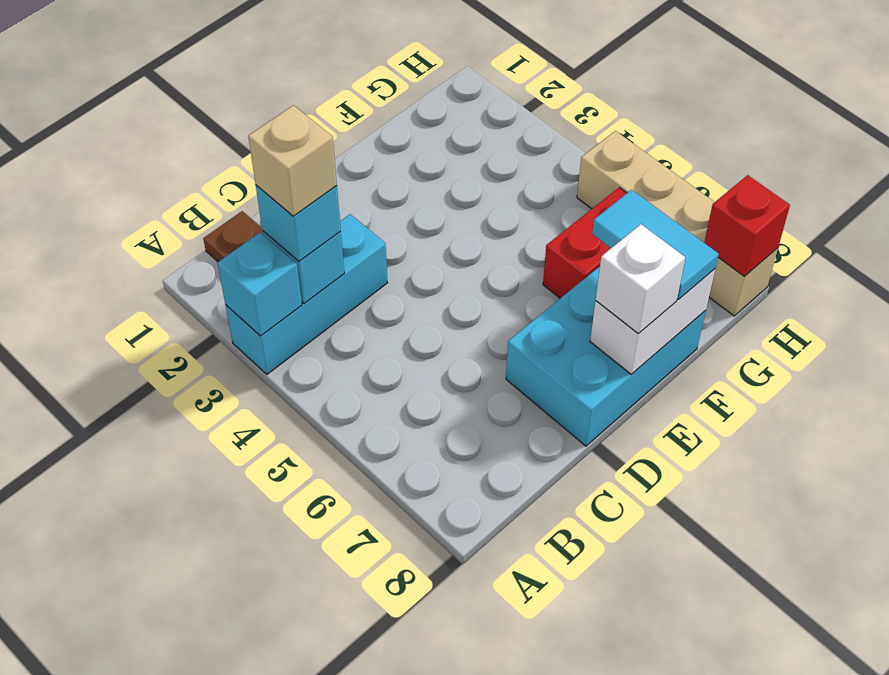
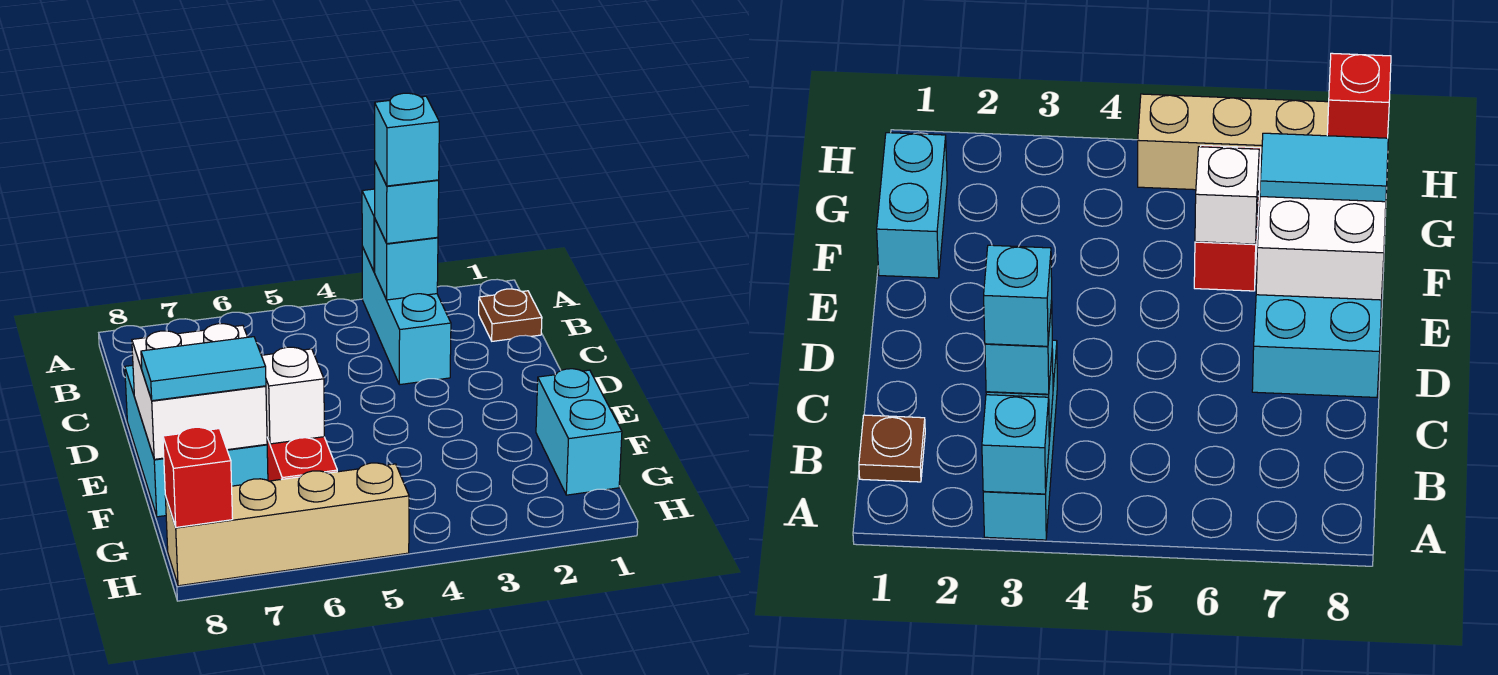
tan 1x1 brick [248,105,337,216] -> cyan 1x1 brick [375,93,439,186]
white 1x2 brick [590,269,715,374] -> white 2x2 brick [132,324,267,459]
white 1x1 brick [596,224,685,334] -> white 1x1 brick moved to [261,347,324,444]
none -> cyan 1x2 brick [536,369,622,495]

